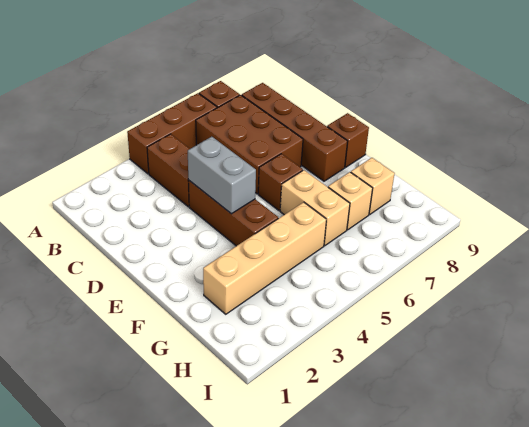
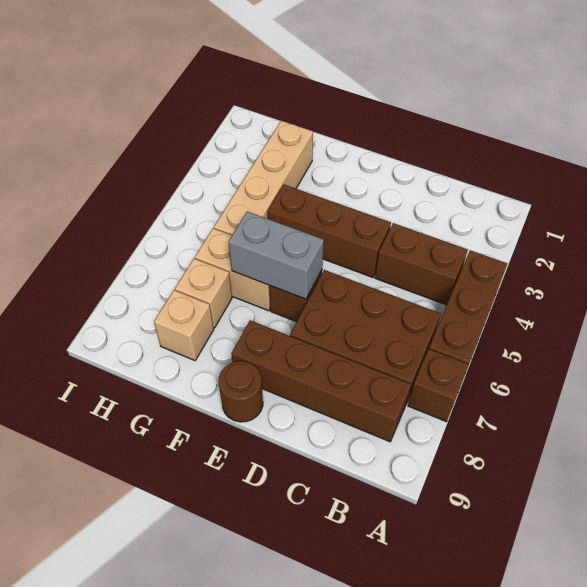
grey 1x2 brick [188,137,256,214] -> grey 1x2 brick moved to [229,212,324,299]
brown 1x1 brick [327,113,369,167] -> brown 1x1 round brick [219,361,263,422]

